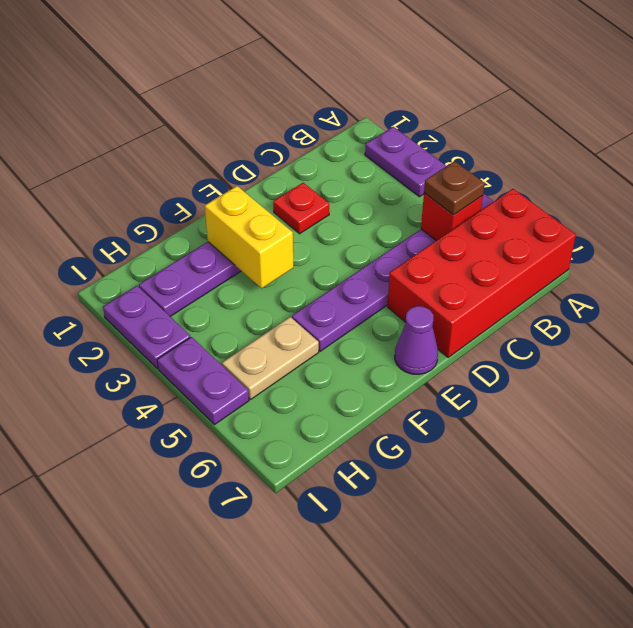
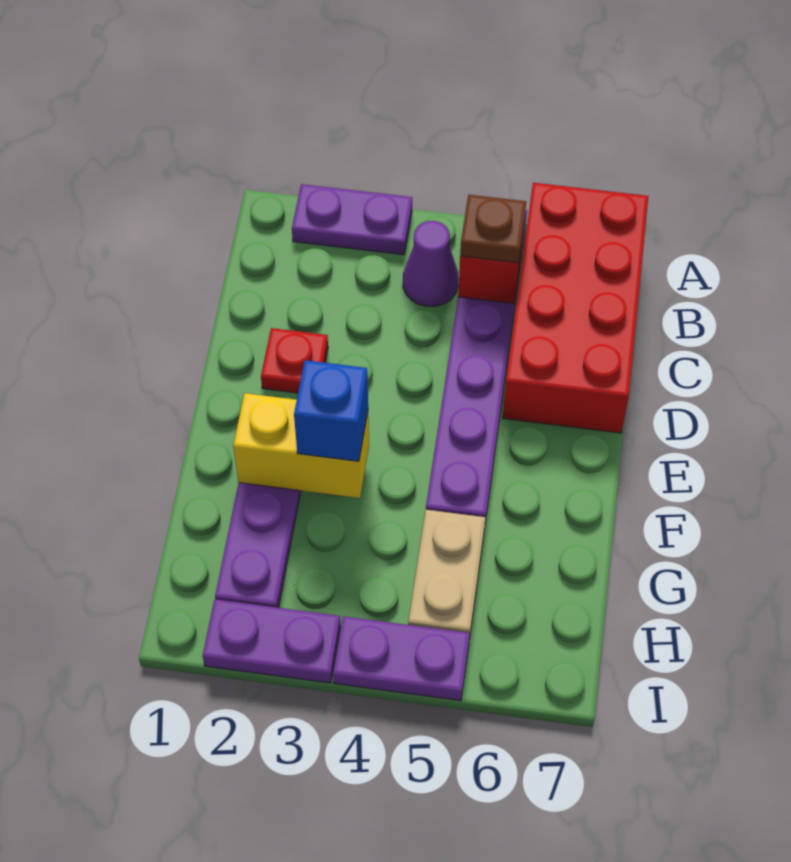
purple 1x1 cone [395,306,438,374] -> purple 1x1 cone moved to [403,221,459,306]
none -> blue 1x1 brick [294,360,368,461]

